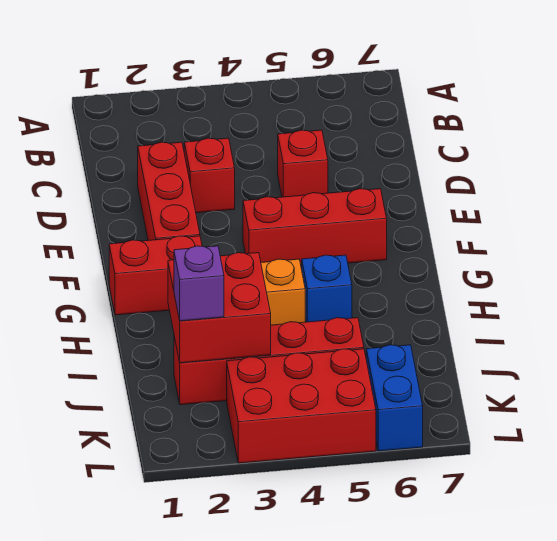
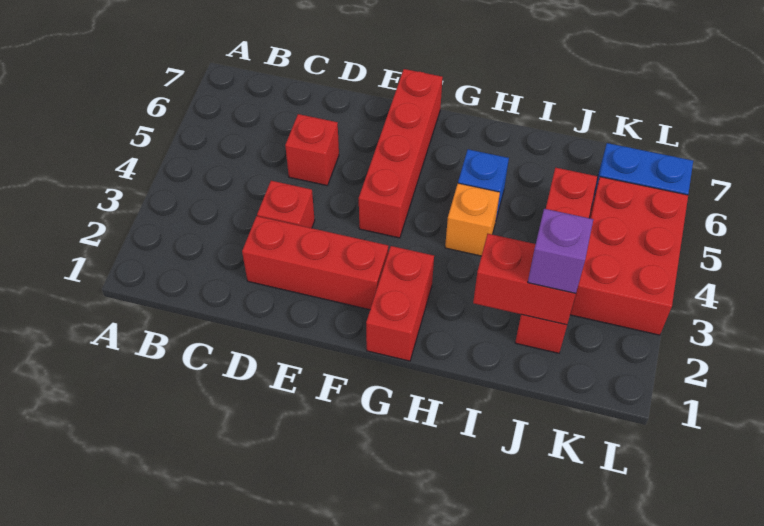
red 1x3 brick [243,189,387,267] -> red 1x4 brick [359,69,443,238]
red 2x2 brick [168,253,271,363] -> red 1x2 brick [473,234,576,325]

